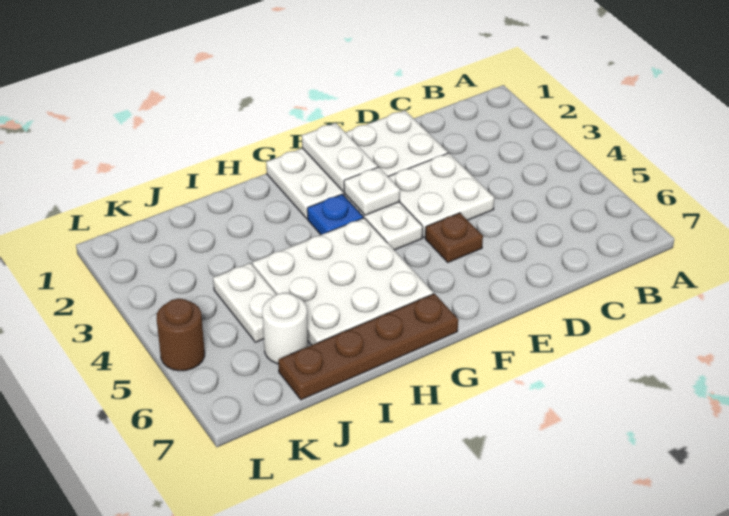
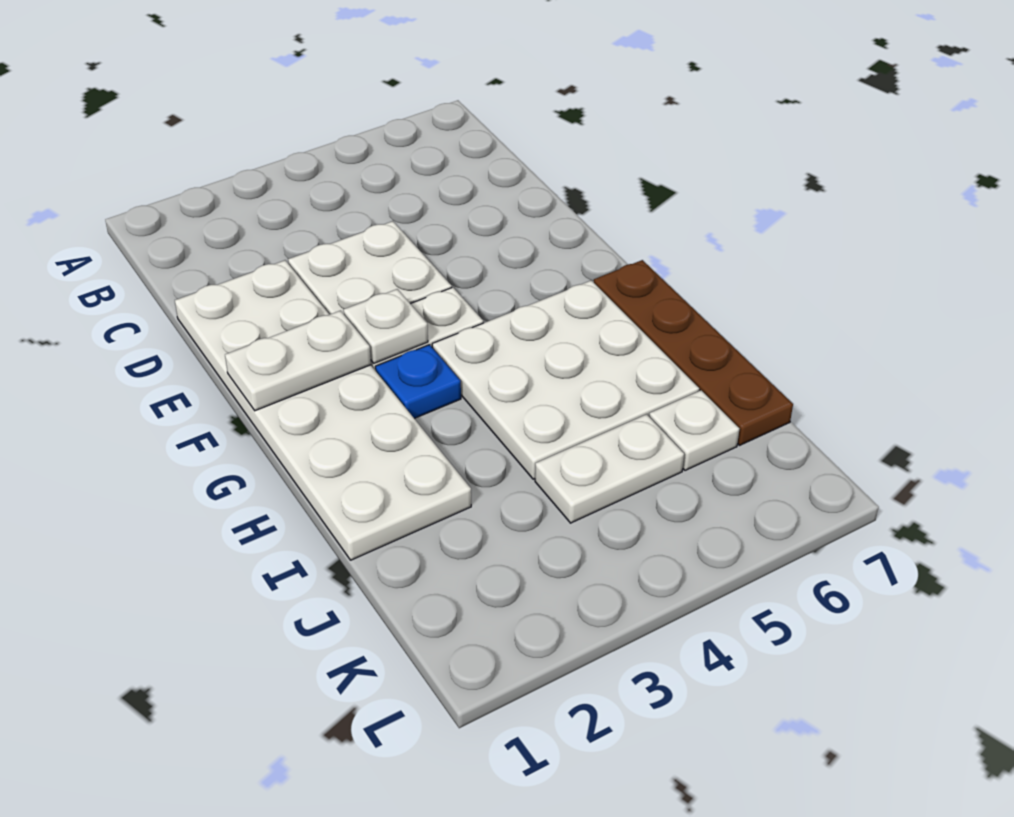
white 2x4 plate [266,110,448,219] -> white 2x6 plate [175,260,471,560]
brown 1x1 plate [425,213,483,262] -> none
white 1x1 round brick [262,293,308,364] -> white 1x1 plate [649,390,739,470]
brown 1x1 round brick [157,299,205,371] -> none

